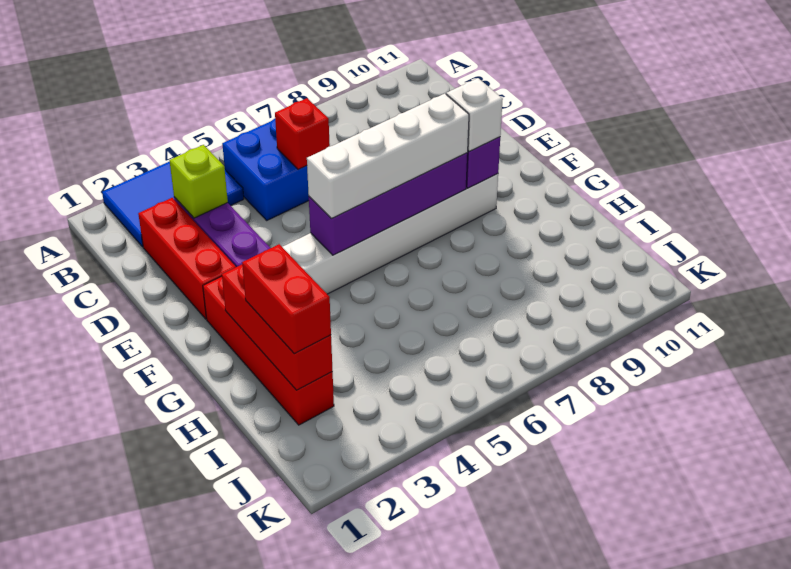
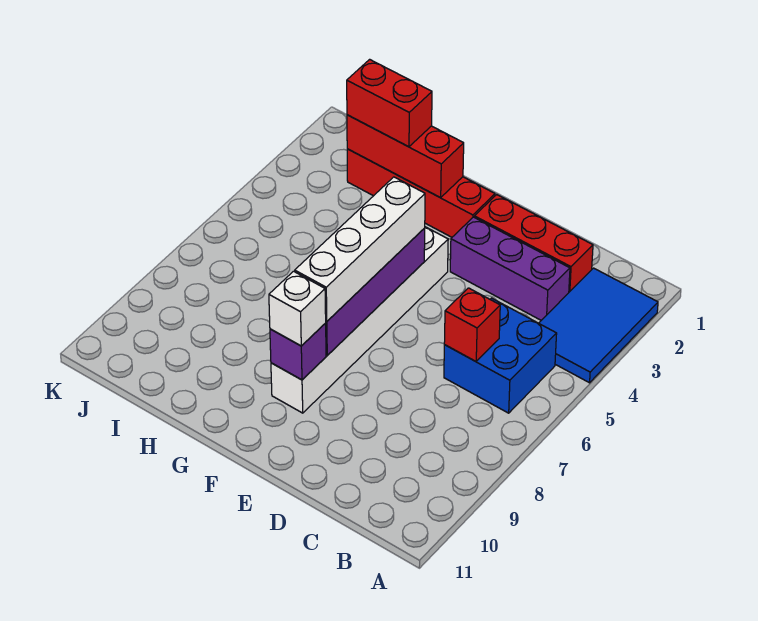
lime 1x1 brick [169,145,228,218] -> none

